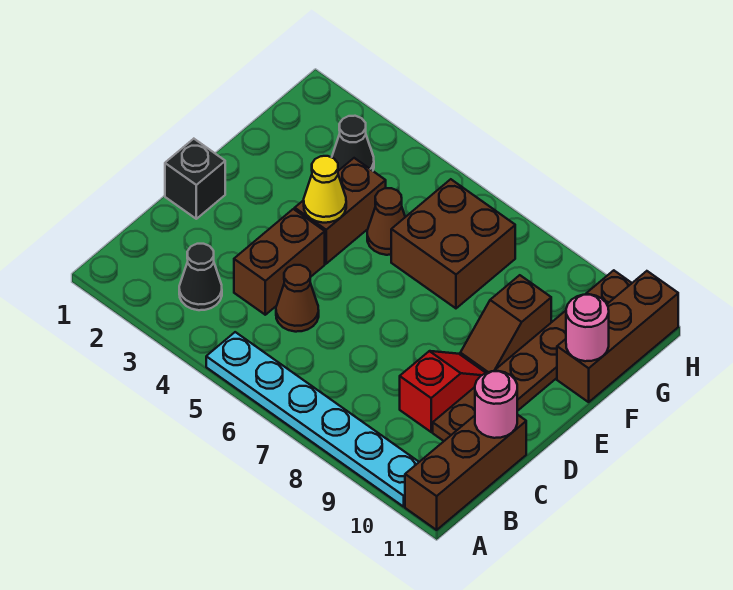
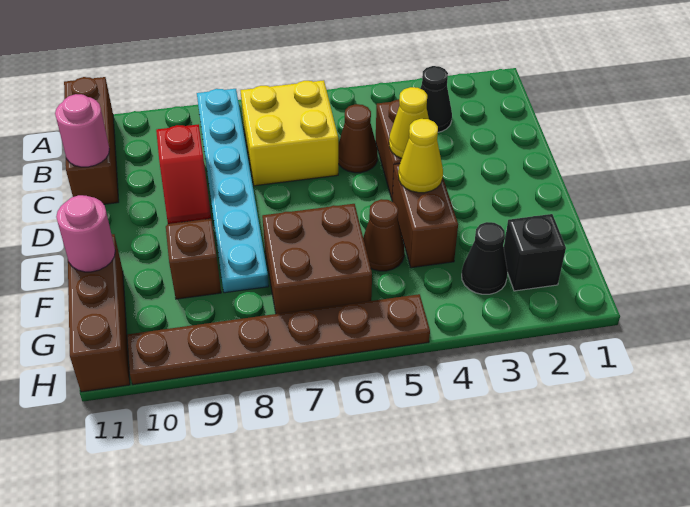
cyan 1x6 plate [206,332,419,507] -> cyan 1x6 plate turned to [197,89,269,293]
none -> yellow 2x2 brick [241,80,338,186]
brown 1x6 plate [433,270,632,441] -> brown 1x6 plate turned to [127,294,430,385]
black 1x1 brick [165,139,225,219] -> black 1x1 brick moved to [504,214,566,291]
none -> yellow 1x1 cone [389,87,429,158]

